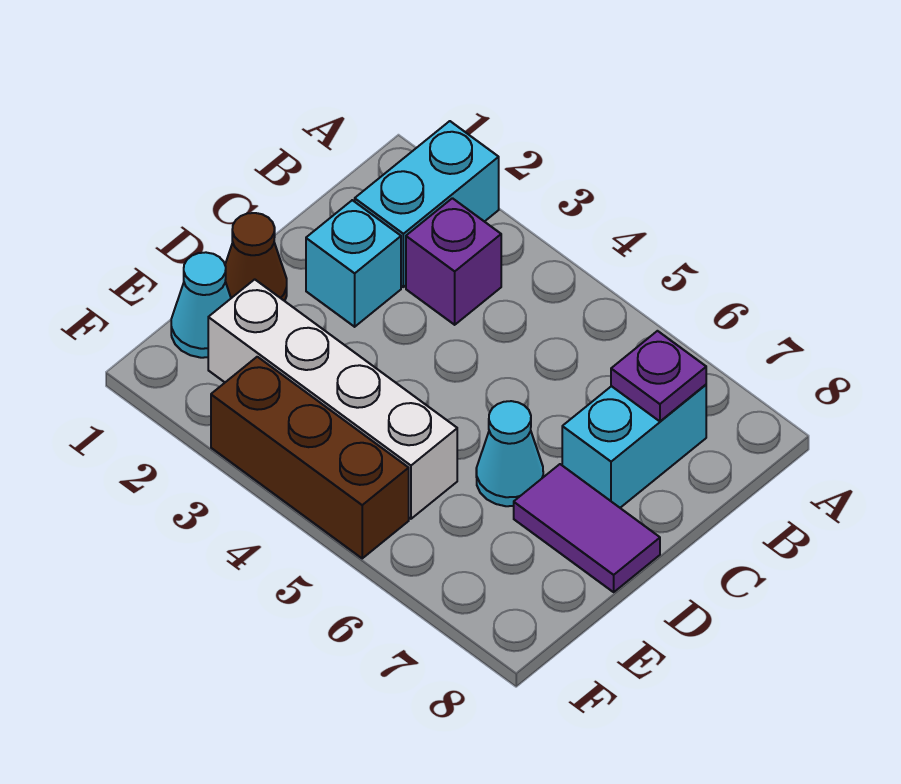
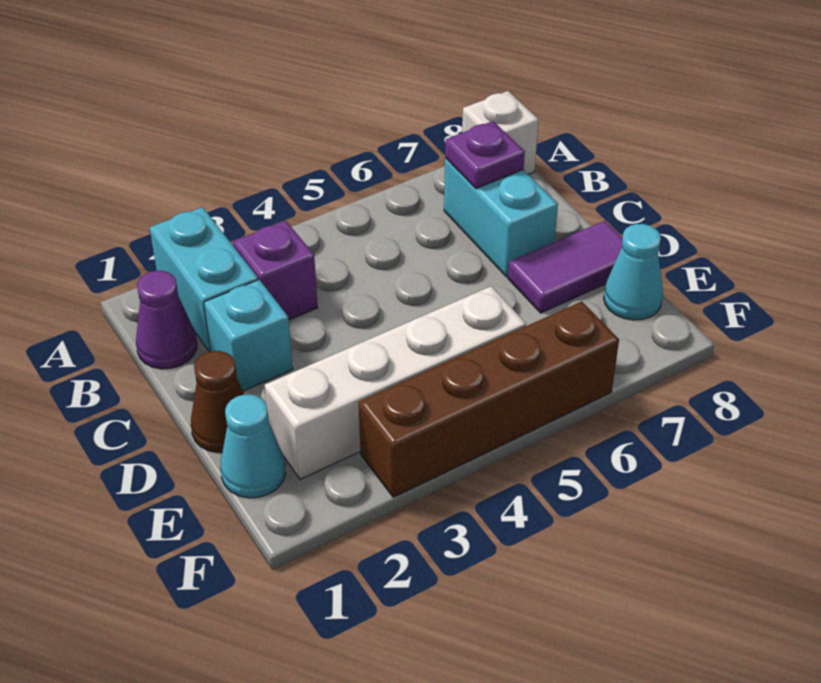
none -> white 1x1 brick [462,91,539,174]
none -> purple 1x1 cone [136,271,197,369]
cyan 1x1 cone [476,401,543,506] -> cyan 1x1 cone moved to [604,224,663,320]
brown 1x3 brick [211,357,409,558] -> brown 1x4 brick [359,301,619,497]

